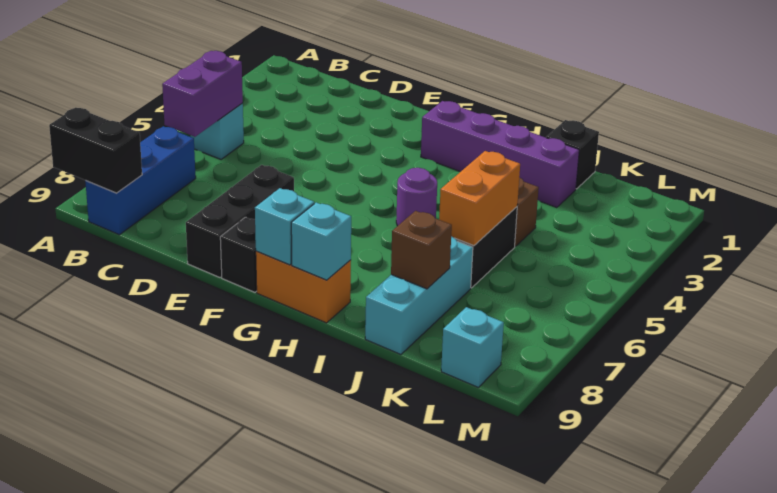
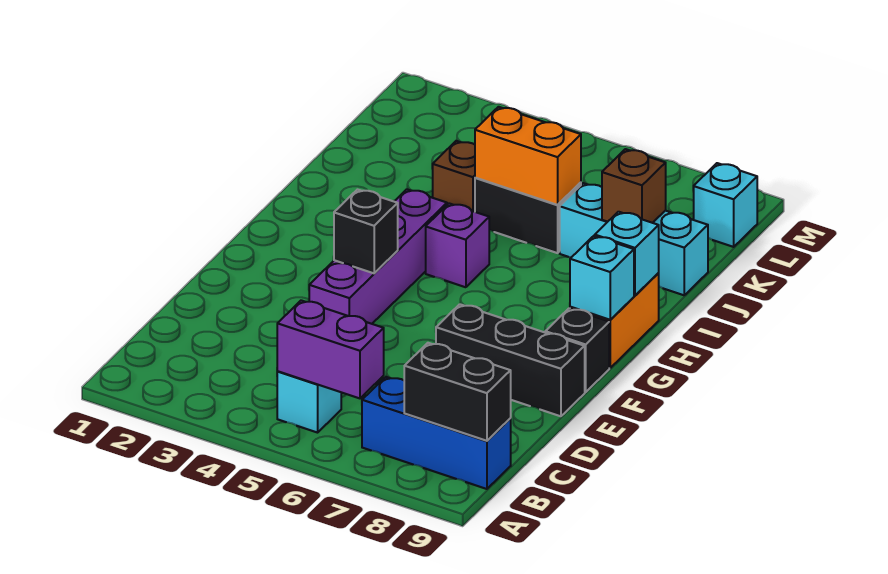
black 1x2 brick [49,108,142,193] -> black 1x2 brick turned to [404,343,511,441]
purple 1x4 brick [421,101,579,208] -> purple 1x4 brick moved to [309,189,447,324]
purple 1x1 round brick [396,168,437,226] -> purple 1x1 brick [426,203,489,287]
black 1x1 brick [546,120,599,189] -> black 1x1 brick moved to [334,190,398,273]

